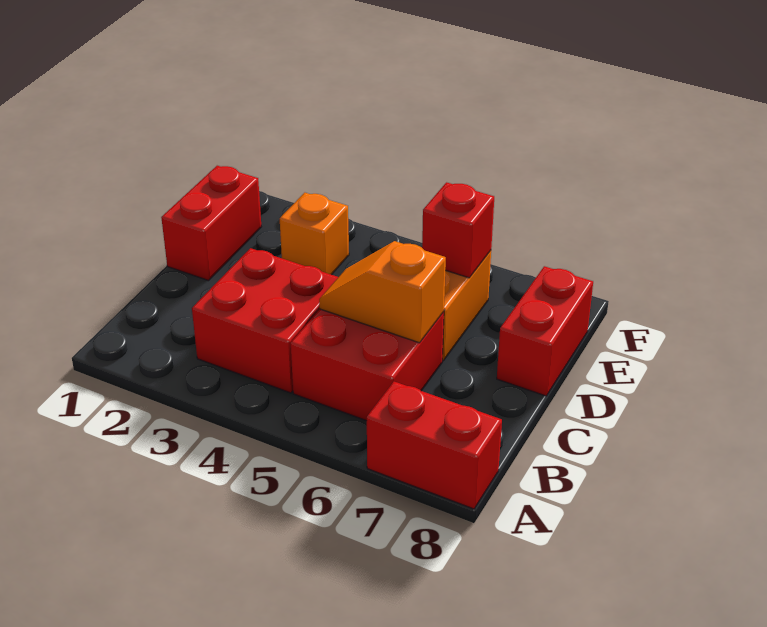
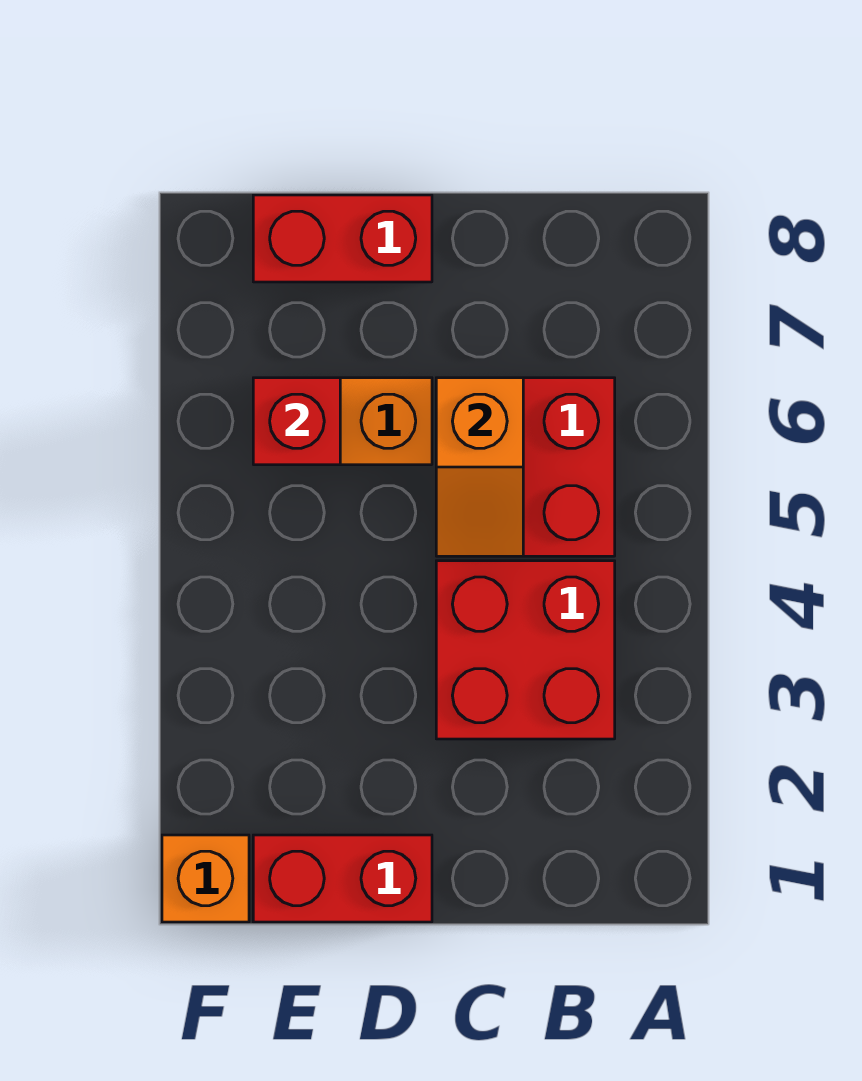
red 1x2 brick [367,382,502,509] -> none
orange 1x1 brick [280,193,349,275] -> orange 1x1 brick moved to [162,835,249,922]

